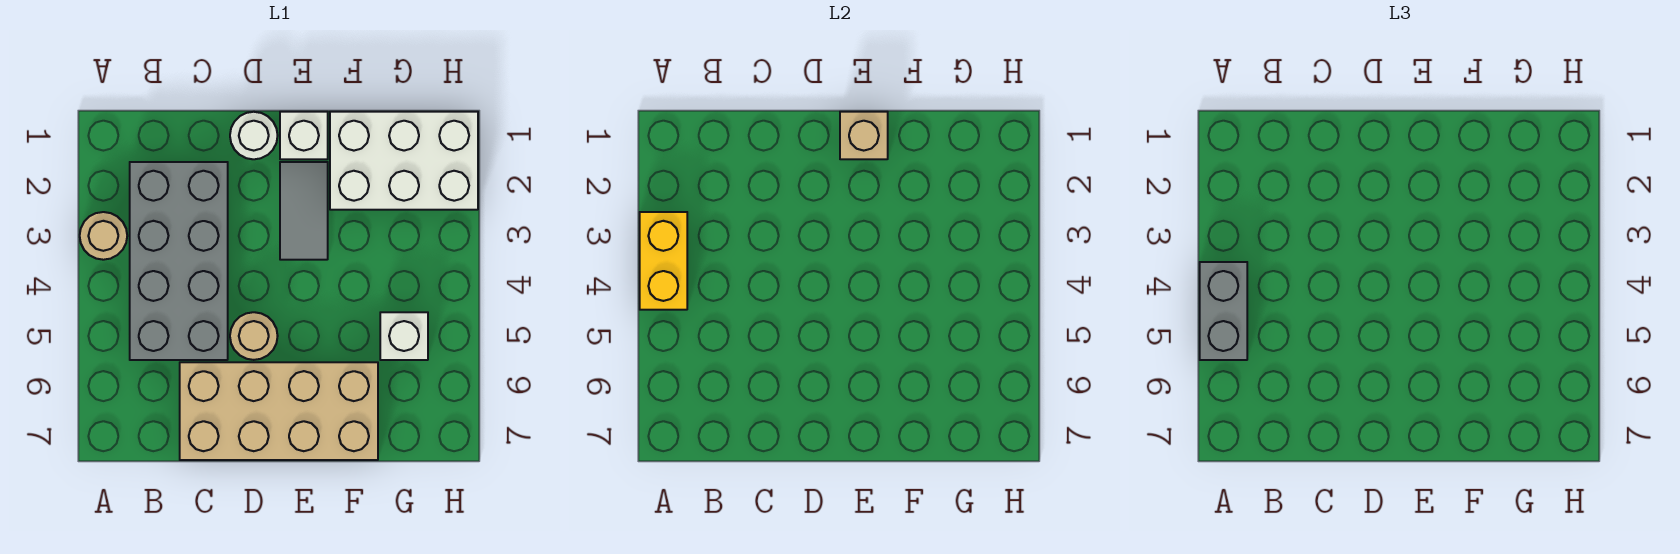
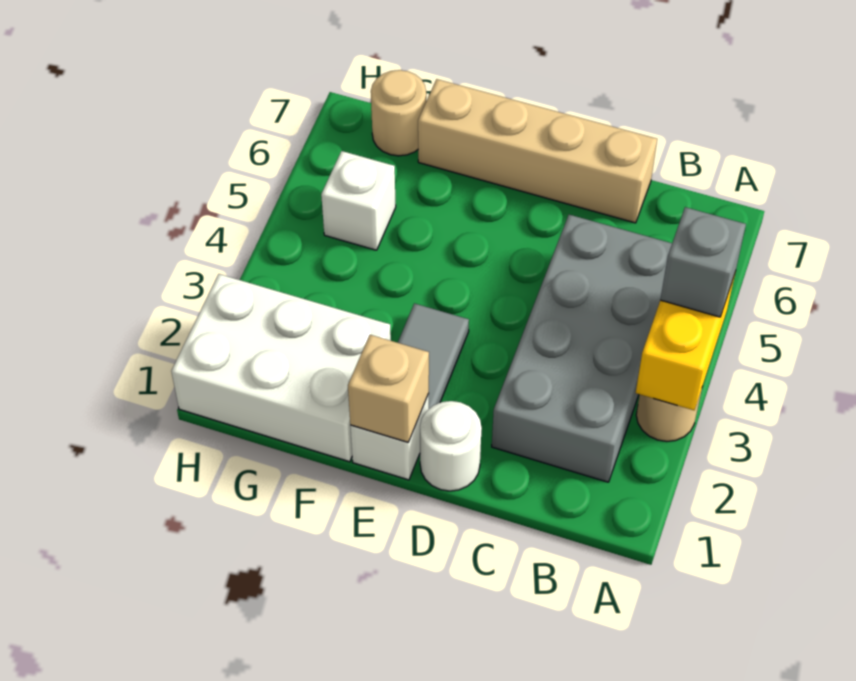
grey 1x2 brick [1200,262,1247,360] -> grey 1x1 brick [660,207,746,317]
tan 2x4 brick [180,362,378,460] -> tan 1x4 brick [418,79,657,223]
tan 1x1 round brick [230,312,278,360] -> tan 1x1 round brick moved to [371,70,426,156]

